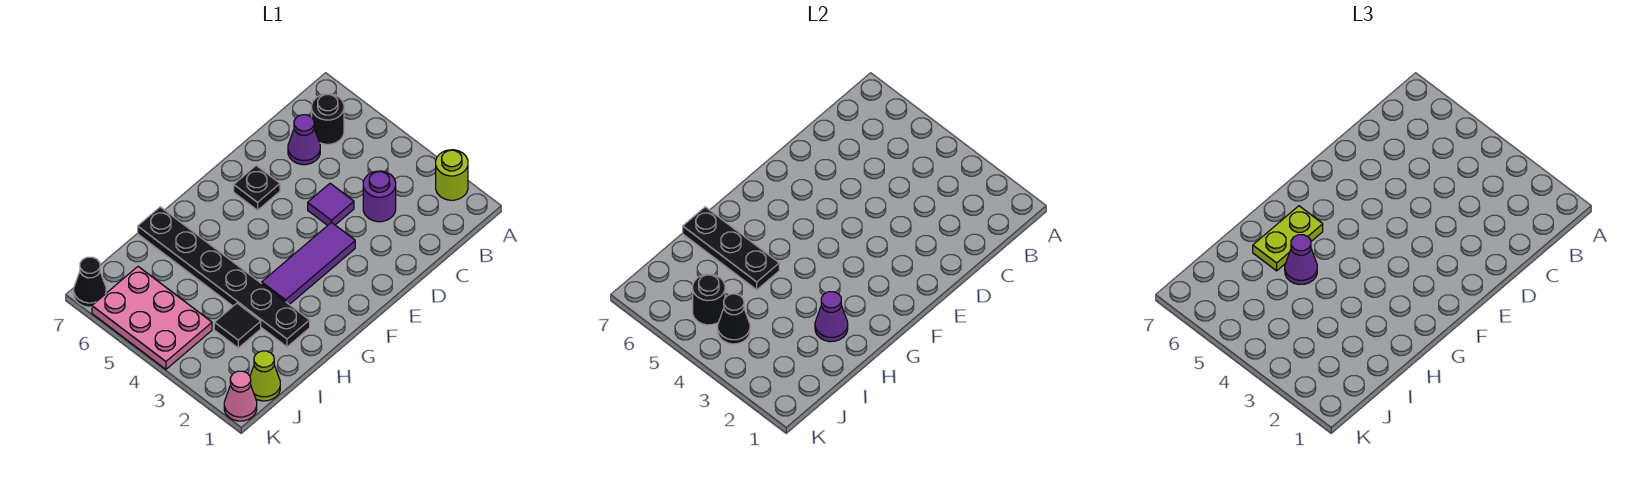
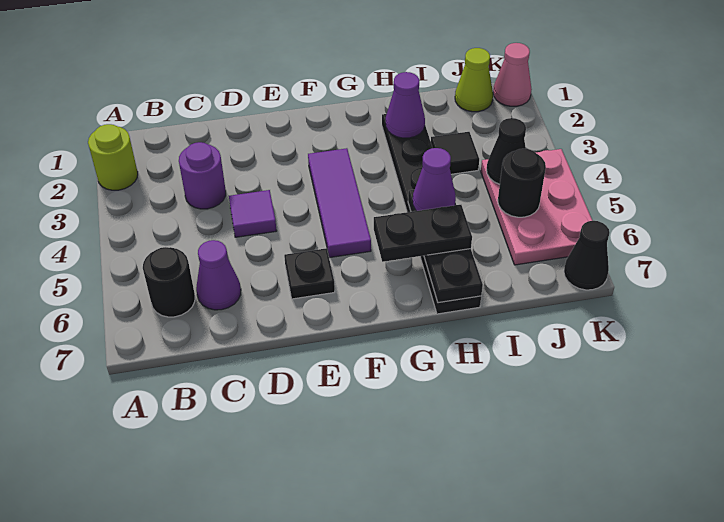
purple 1x3 tile [262,222,355,305] -> purple 1x3 tile turned to [308,148,371,258]
lime 1x2 plate [1253,206,1323,271] -> black 1x2 plate [374,205,472,262]

